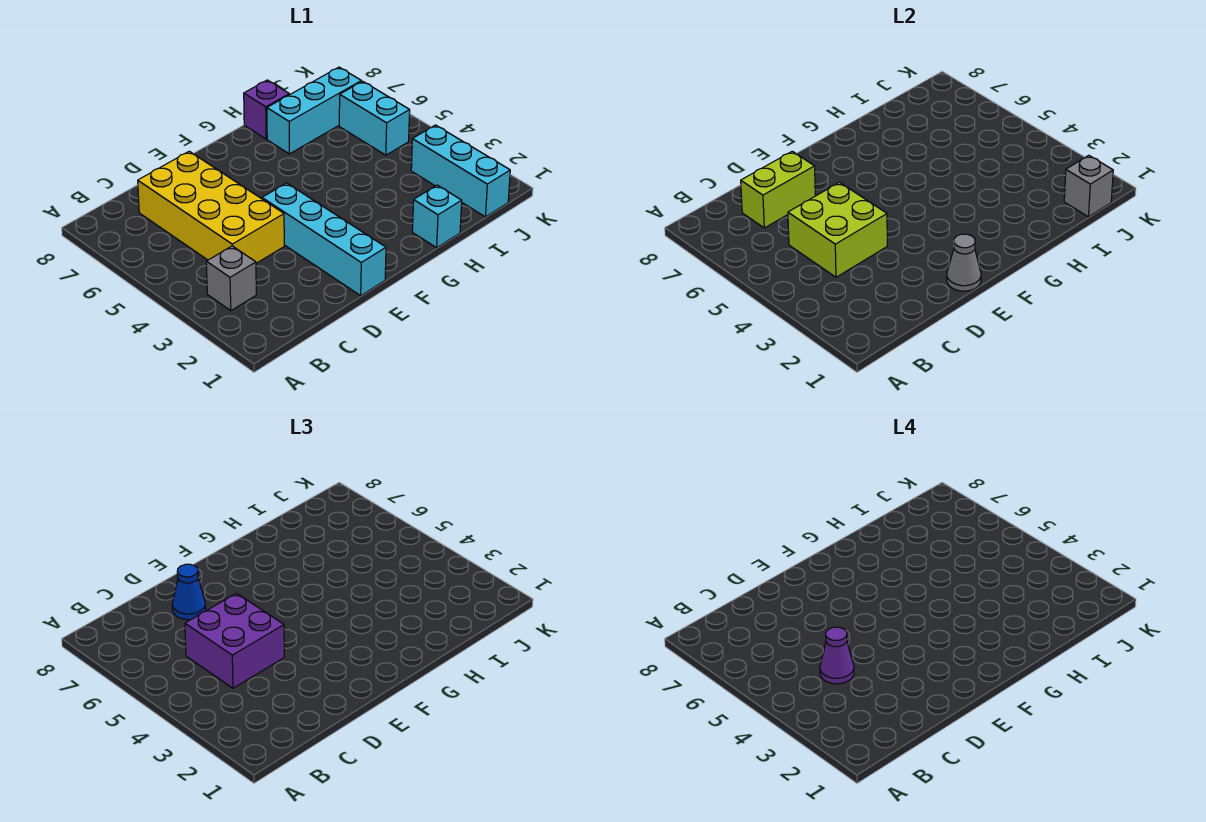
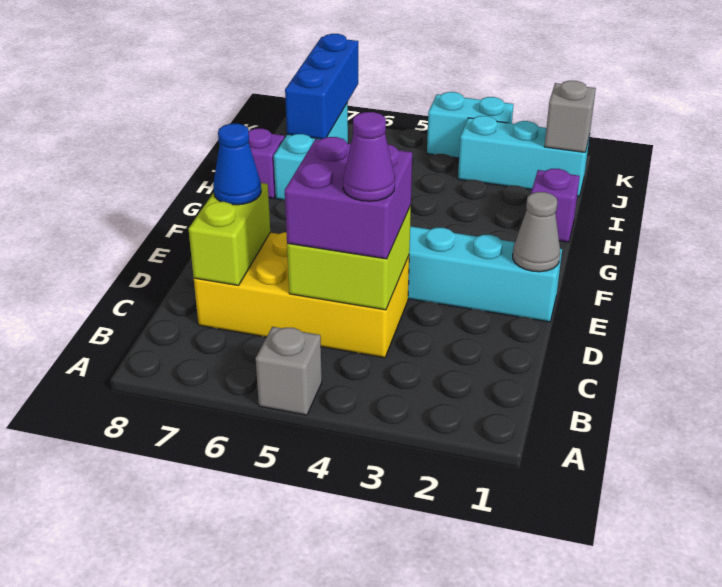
grey 1x1 brick [206,246,256,311] -> grey 1x1 brick moved to [256,327,322,415]
cyan 1x1 brick [412,185,462,248] -> purple 1x1 brick [531,169,580,242]
none -> blue 1x3 brick [285,34,358,139]
cyan 1x2 brick [339,81,410,155] -> cyan 1x2 brick moved to [427,92,513,158]

